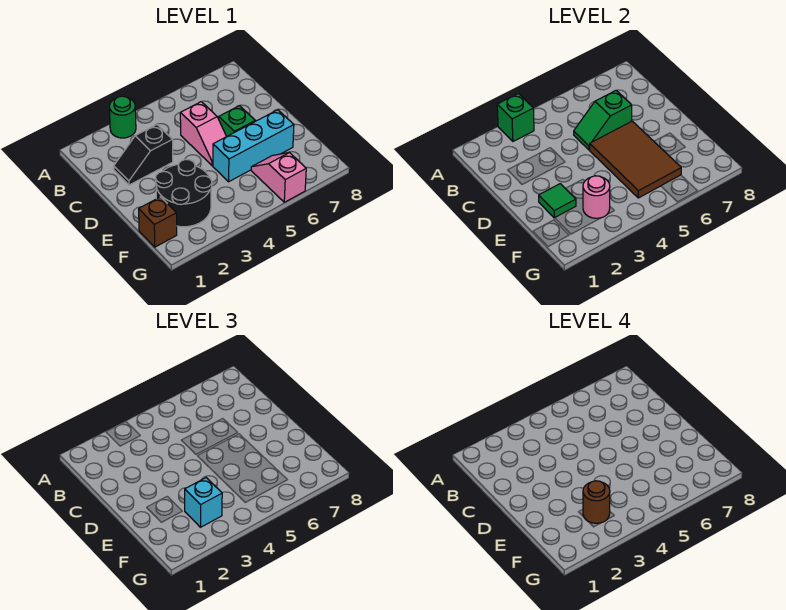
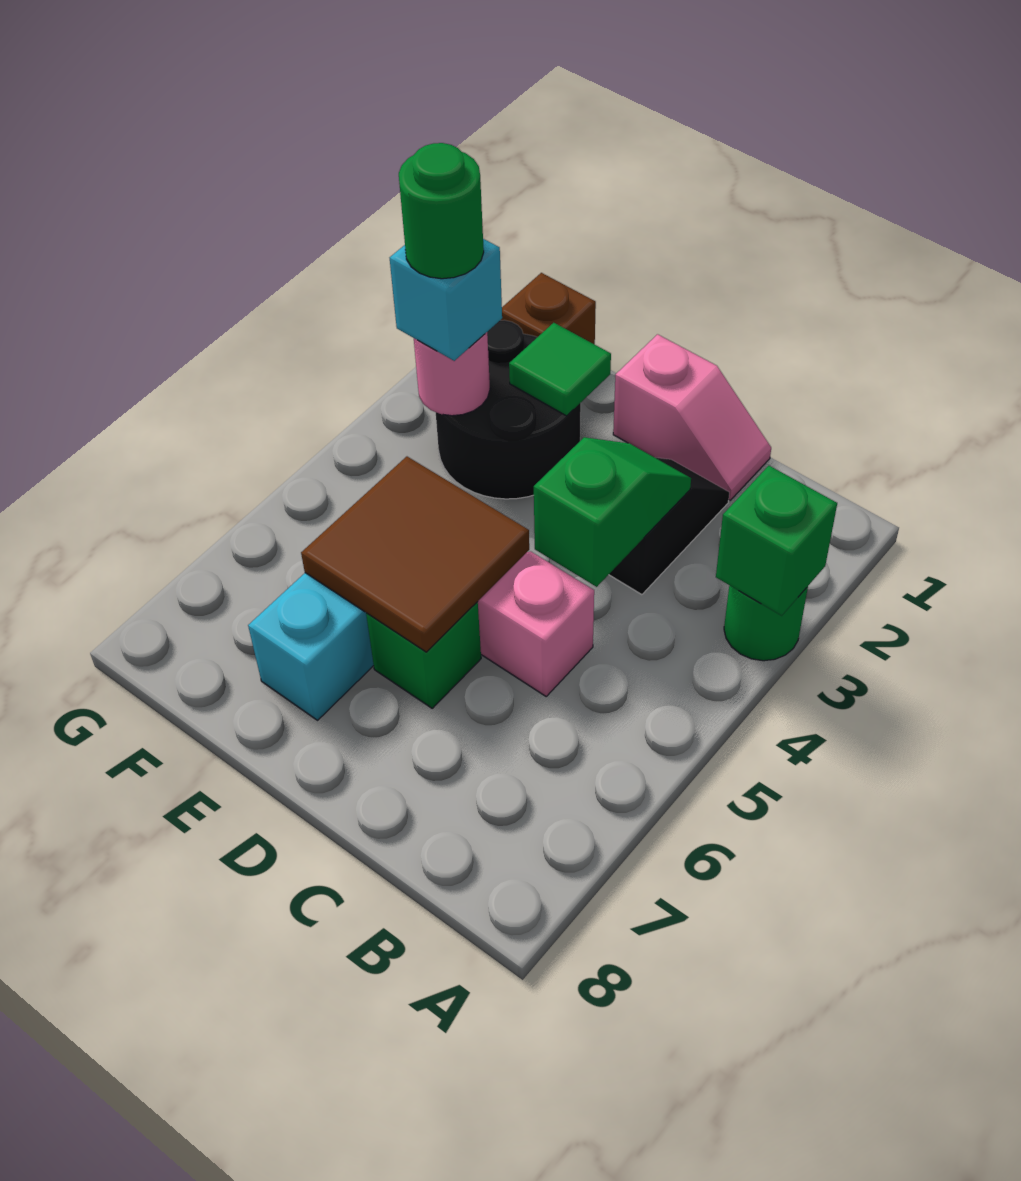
green 1x2 slope [574,90,632,150] -> green 1x2 slope moved to [534,437,691,587]
brown 2x3 tile [590,121,681,198] -> brown 2x2 tile [301,457,529,652]
brown 1x1 round brick [583,481,610,523] -> green 1x1 round brick [399,143,484,279]
pink 1x2 slope [251,153,306,202] -> pink 1x2 slope moved to [613,334,771,500]

